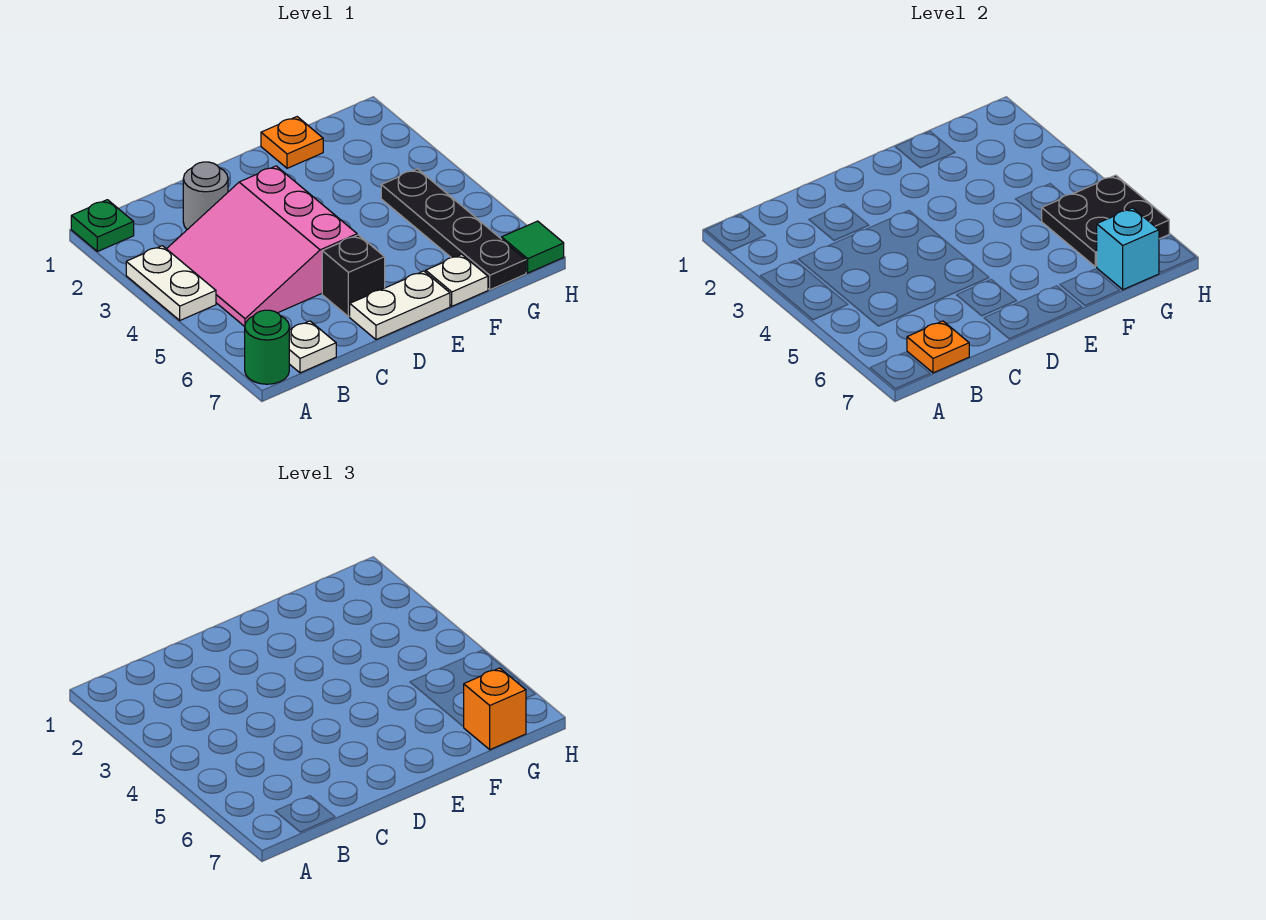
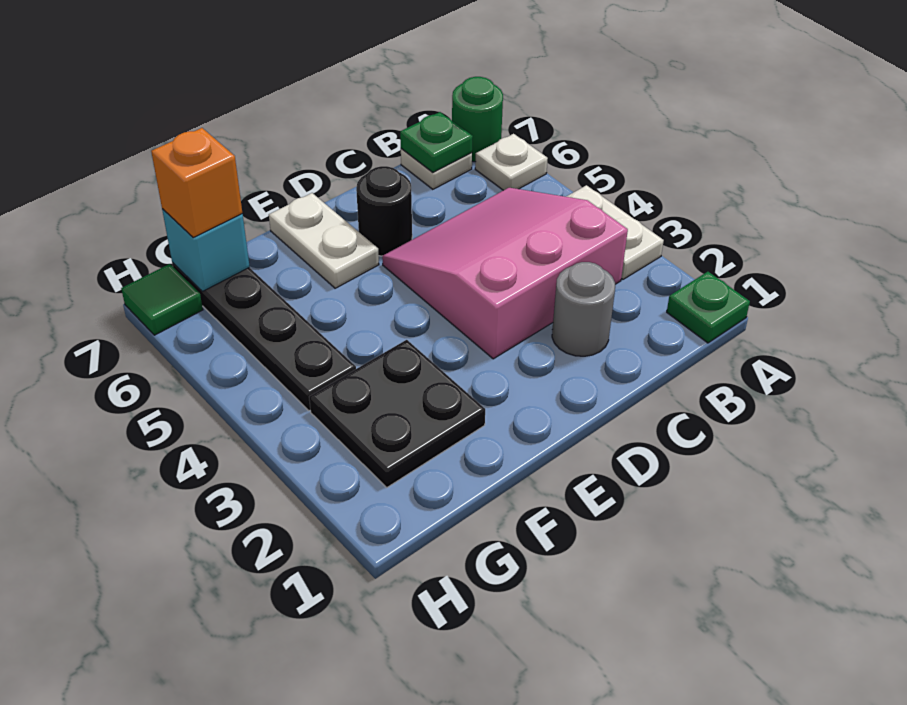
pink 3x3 slope [167,166,357,327] -> pink 3x3 slope turned to [382,188,628,359]
orange 1x1 plate [907,321,969,373] -> green 1x1 plate [400,112,473,172]
black 1x1 brick [322,235,385,317] -> black 1x1 round brick [356,166,412,256]
white 1x2 plate [350,271,450,340] -> white 1x2 plate turned to [269,193,379,288]
orange 1x1 plate [261,117,323,168] -> none
white 1x1 plate [426,254,488,306] -> white 1x1 plate moved to [475,134,548,190]
black 2x2 plate [1042,175,1169,267] -> black 2x2 plate moved to [309,340,485,487]

